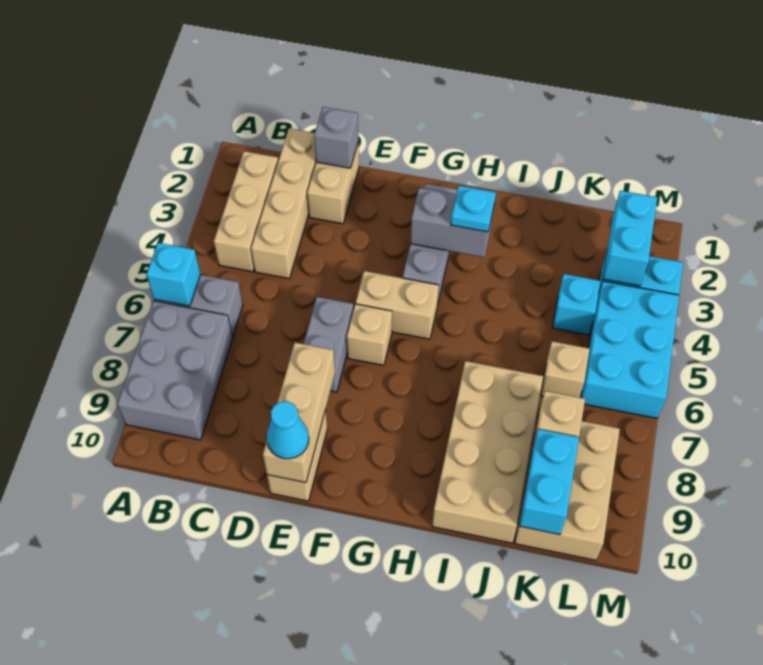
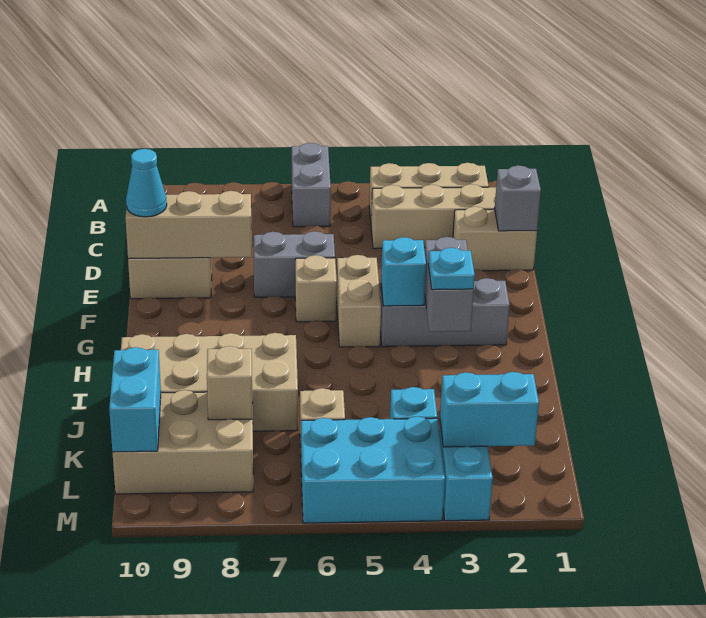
cyan 1x1 brick [146,243,201,306] -> cyan 1x1 brick moved to [381,237,426,306]
grey 2x3 brick [117,301,233,440] -> none
cyan 1x2 brick [519,429,579,534] -> cyan 1x2 brick turned to [109,347,161,452]

